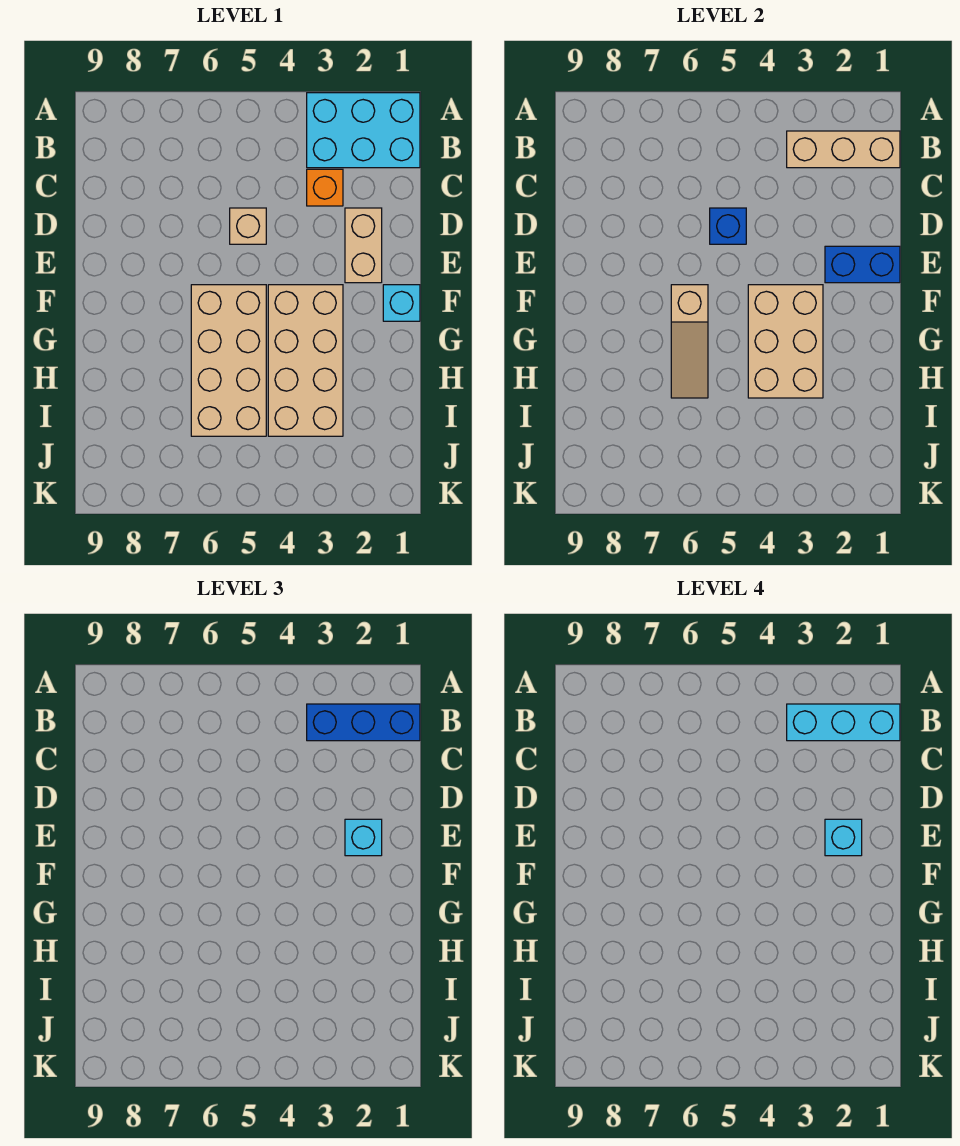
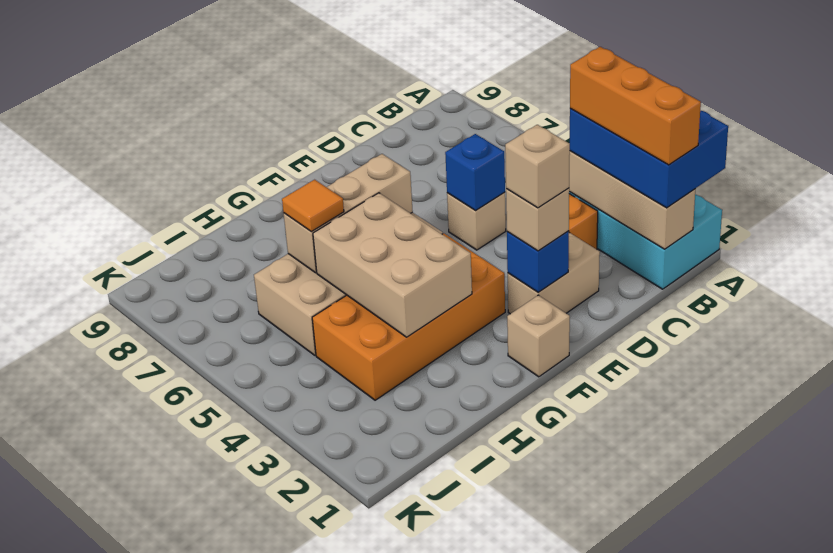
blue 1x3 brick [307,704,420,741] -> blue 2x3 brick [570,109,728,208]
cyan 1x3 brick [787,704,900,741] -> orange 1x3 brick [570,47,701,165]
blue 1x2 brick [825,246,900,283] -> blue 1x1 brick [507,231,569,292]
cyan 1x1 brick [345,819,382,856] -> tan 1x1 brick [506,188,569,251]
cyan 1x1 brick [825,819,862,856] -> tan 1x1 brick [505,125,570,208]
cyan 1x1 brick [383,285,420,321] -> tan 1x1 brick [507,295,570,377]
tan 2x4 brick [268,285,343,436] -> orange 2x4 brick [312,233,505,400]
tan 2x3 brick [748,285,823,398] -> tan 2x3 brick turned to [313,193,472,337]
tan 1x3 slope [671,285,708,398] -> tan 1x3 brick [284,154,413,273]
none -> orange 1x1 tile [282,180,344,231]

